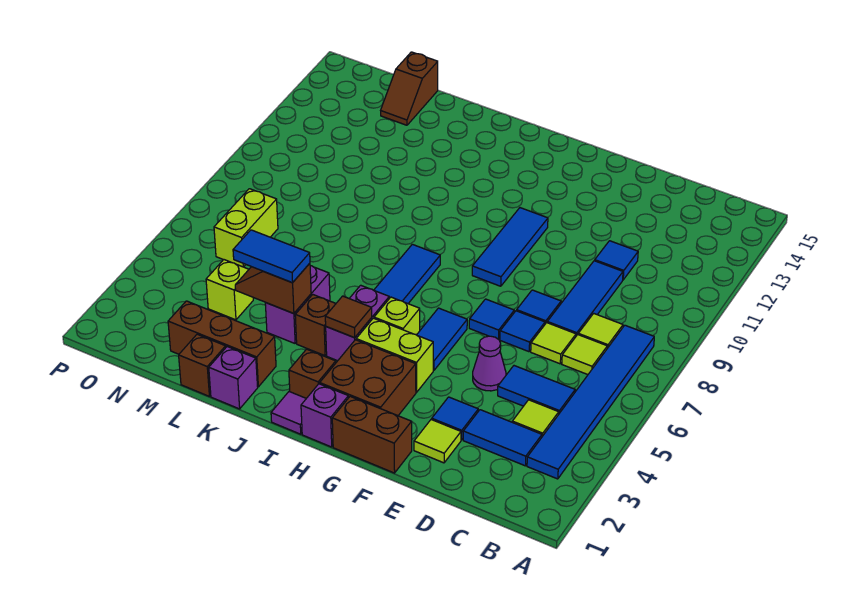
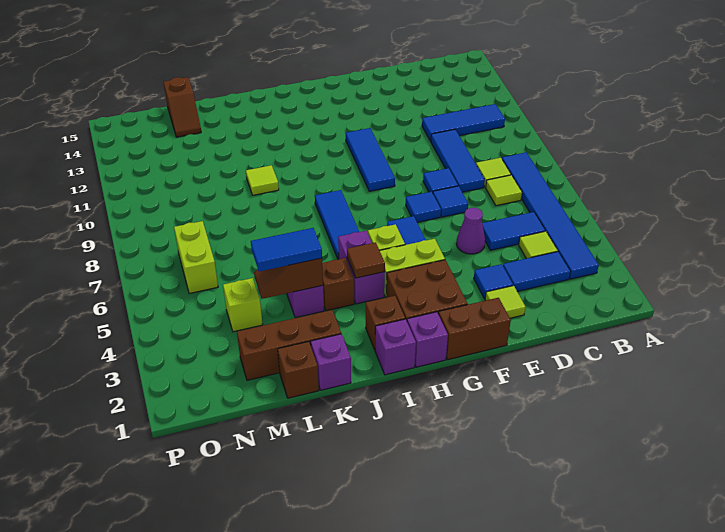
lime 1x1 tile [531,323,576,364] -> lime 1x1 tile moved to [246,165,279,195]
blue 1x1 tile [595,241,638,280] -> blue 1x3 tile [422,104,505,141]
purple 1x1 tile [271,391,306,434] -> purple 1x1 brick [375,319,416,375]

